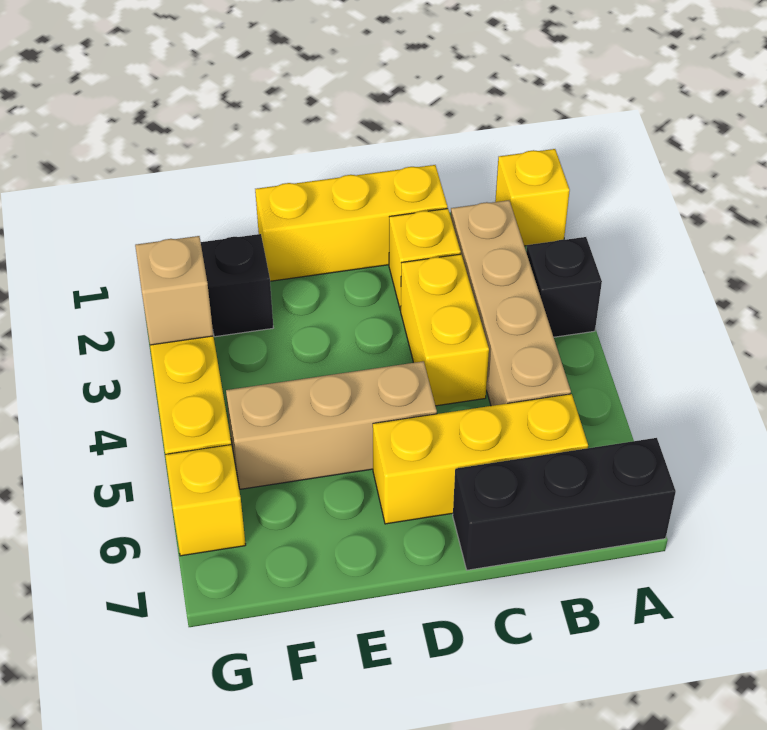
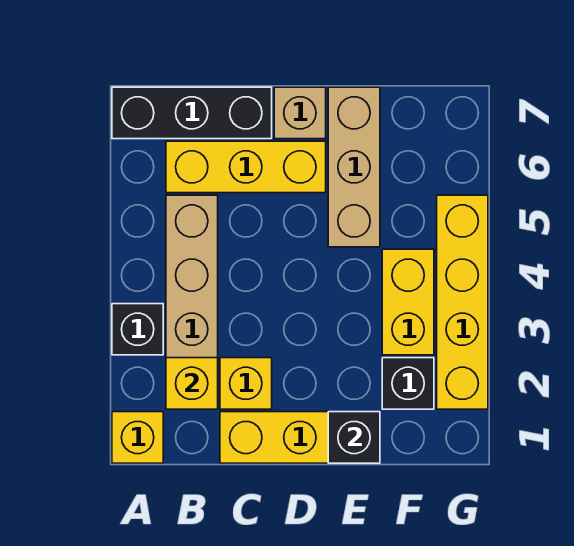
yellow 1x2 brick [401,254,489,406] -> yellow 1x2 brick moved to [382,249,434,355]
tan 1x3 brick [226,361,437,489] -> tan 1x3 brick turned to [328,87,380,247]
none -> black 1x1 brick [328,412,380,463]
tan 1x1 brick [135,236,213,345] -> tan 1x1 brick moved to [274,87,326,139]
yellow 1x1 brick [165,445,246,556] -> yellow 1x1 brick moved to [166,358,218,409]

